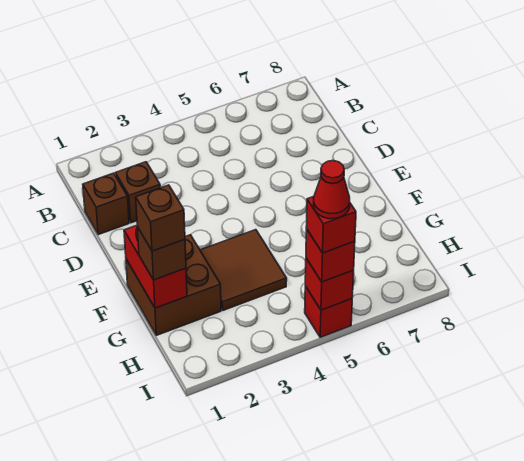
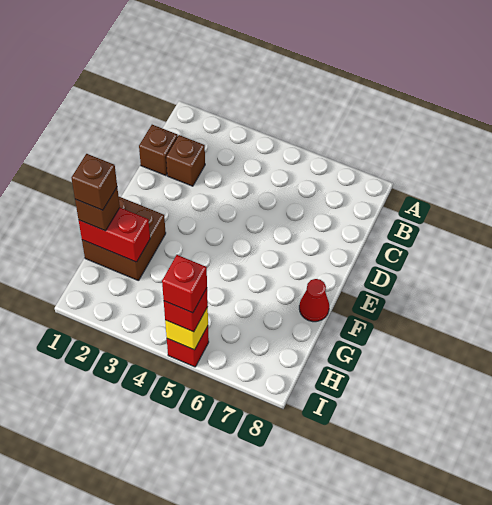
red 1x2 brick [124,225,187,308] -> red 1x2 brick turned to [79,208,150,262]
brown 2x2 tile [200,230,287,310] -> none
red 1x1 brick [305,258,354,310] -> yellow 1x1 brick [165,307,208,350]
red 1x1 cone [313,161,350,219] -> red 1x1 cone moved to [299,279,329,322]

